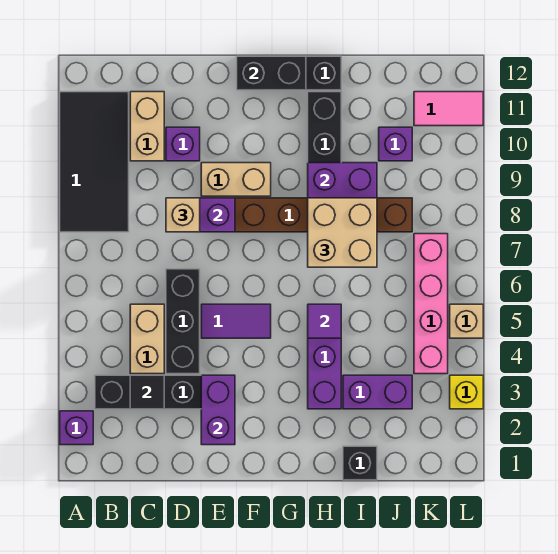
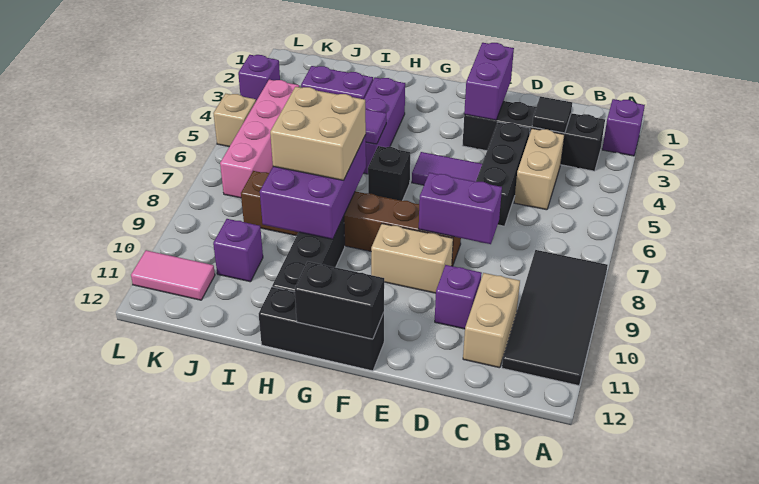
tan 1x1 brick [166,198,200,232] -> none
black 1x1 brick [343,446,377,480] -> black 1x1 brick moved to [368,146,410,201]
yellow 1x1 brick [450,375,483,409] -> purple 1x1 brick [238,55,280,101]

